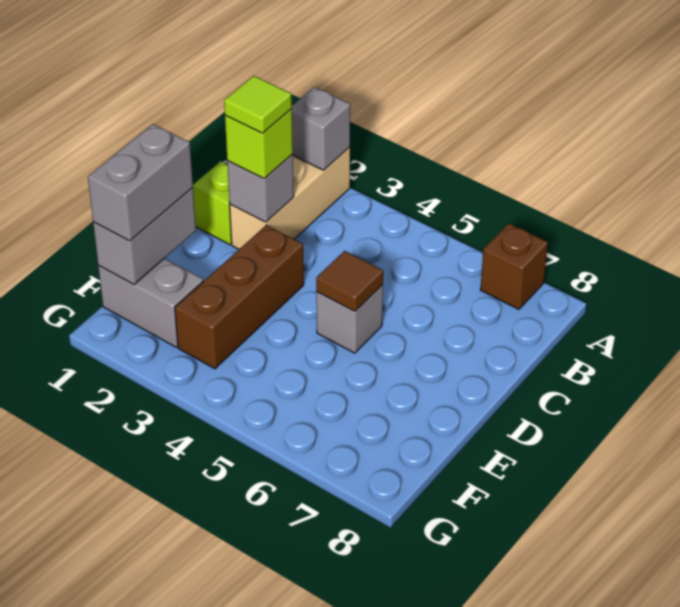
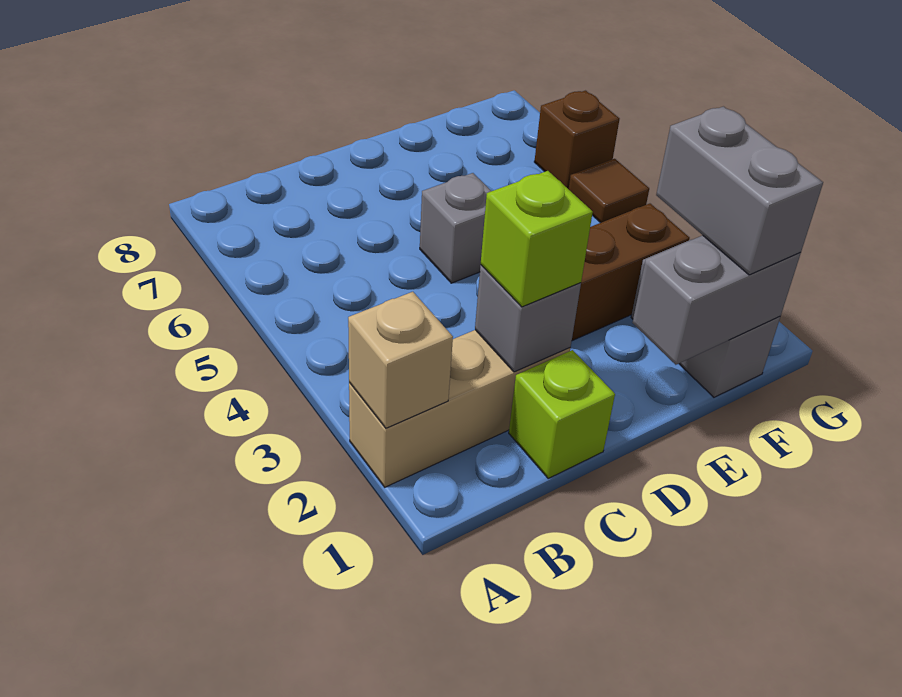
grey 1x1 brick [292,87,350,170] -> tan 1x1 brick [348,292,453,428]
brown 1x1 brick [480,223,548,309] -> brown 1x1 brick moved to [534,91,619,189]
lime 1x1 tile [224,76,292,133] -> none
brown 1x1 tile [316,251,383,311] -> brown 1x1 tile moved to [569,159,649,223]
grey 1x2 brick [88,124,193,241] -> grey 1x2 brick turned to [656,106,823,275]

